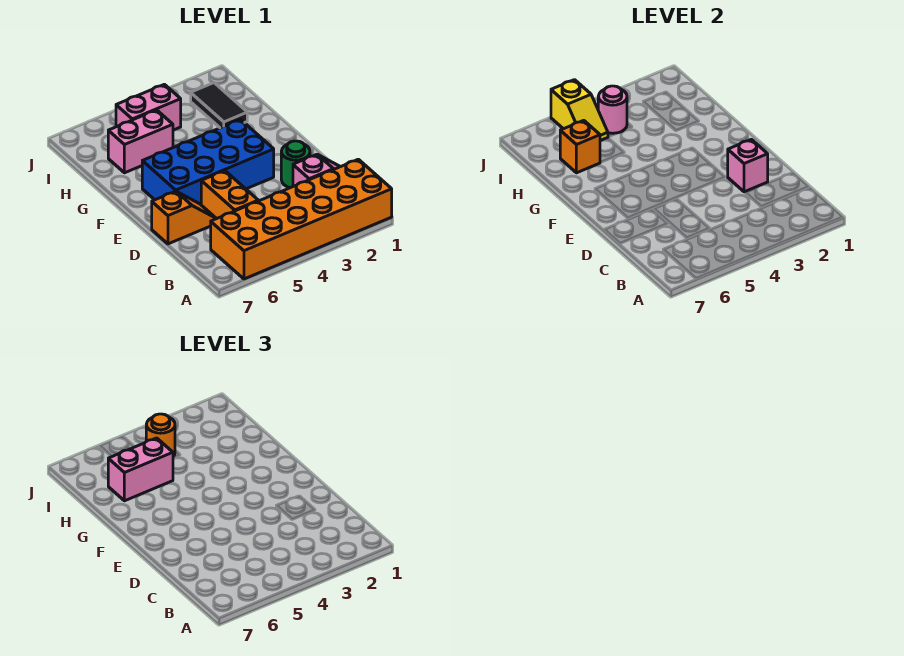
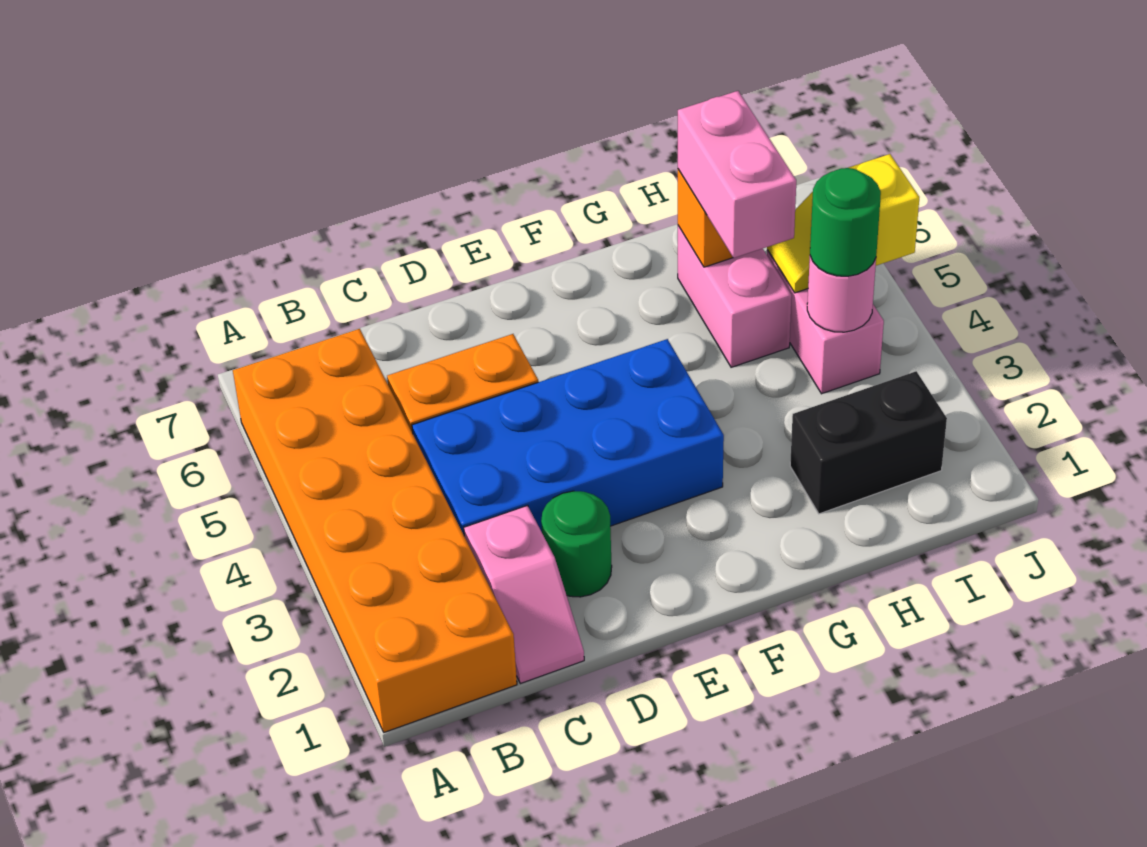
pink 1x1 brick [728,139,768,192] -> none
orange 1x2 slope [152,191,216,244] -> none
blue 2x4 brick [142,120,274,204] -> blue 2x4 brick turned to [412,339,724,535]
black 1x2 tile [191,83,247,128] -> black 1x2 brick [790,371,947,514]
orange 1x1 round brick [146,414,175,456] -> green 1x1 round brick [810,168,881,276]

